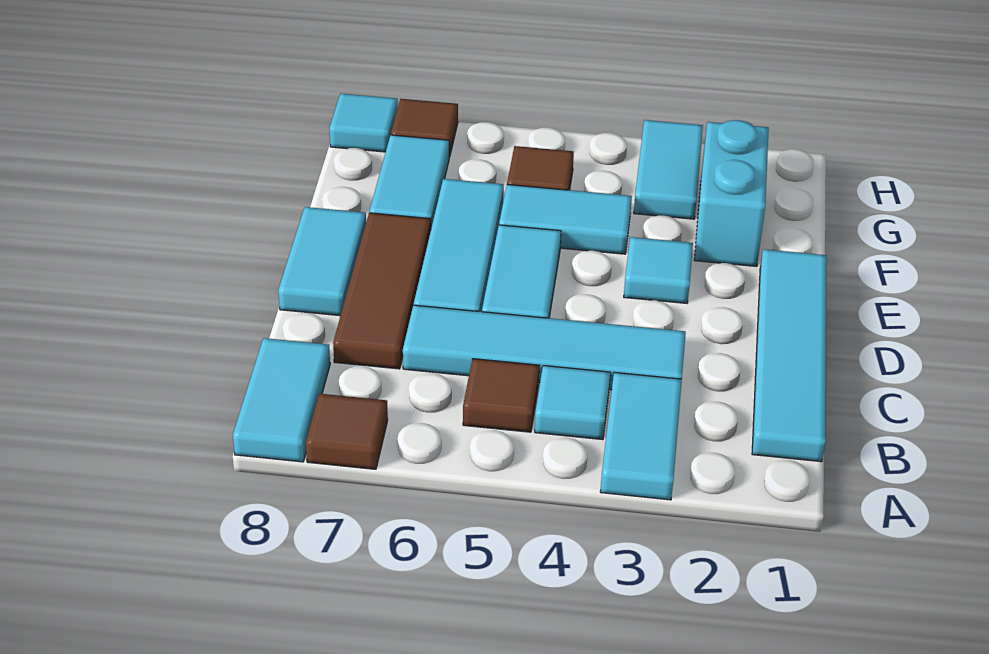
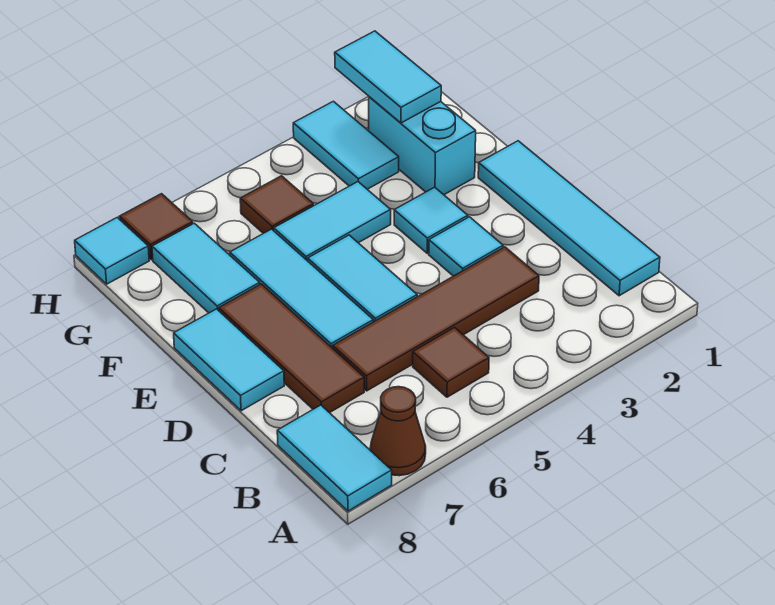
cyan 1x2 tile [600,373,682,500] -> cyan 1x2 tile moved to [335,31,441,123]
brown 1x1 tile [306,394,388,469] -> brown 1x1 cone [370,387,426,476]
cyan 1x1 tile [535,366,610,440] -> cyan 1x1 tile moved to [429,217,503,276]
cyan 1x4 tile [403,305,686,390] -> brown 1x4 tile [333,247,539,391]

